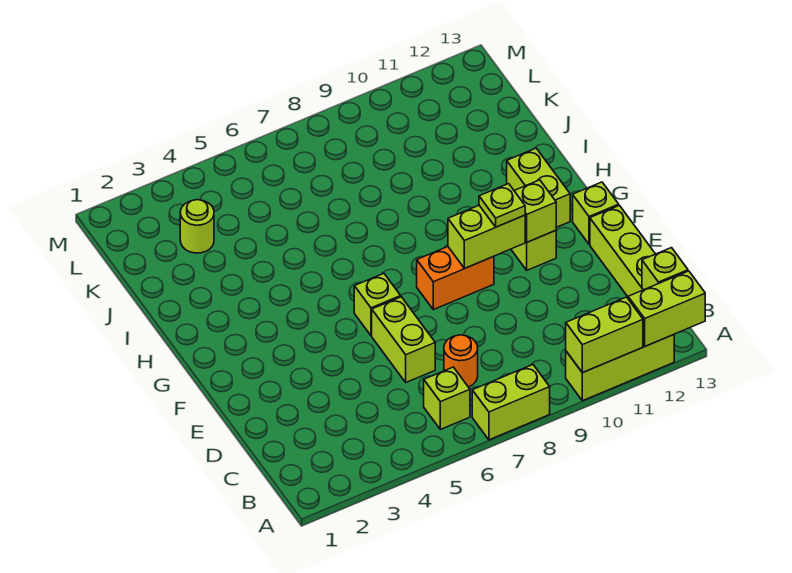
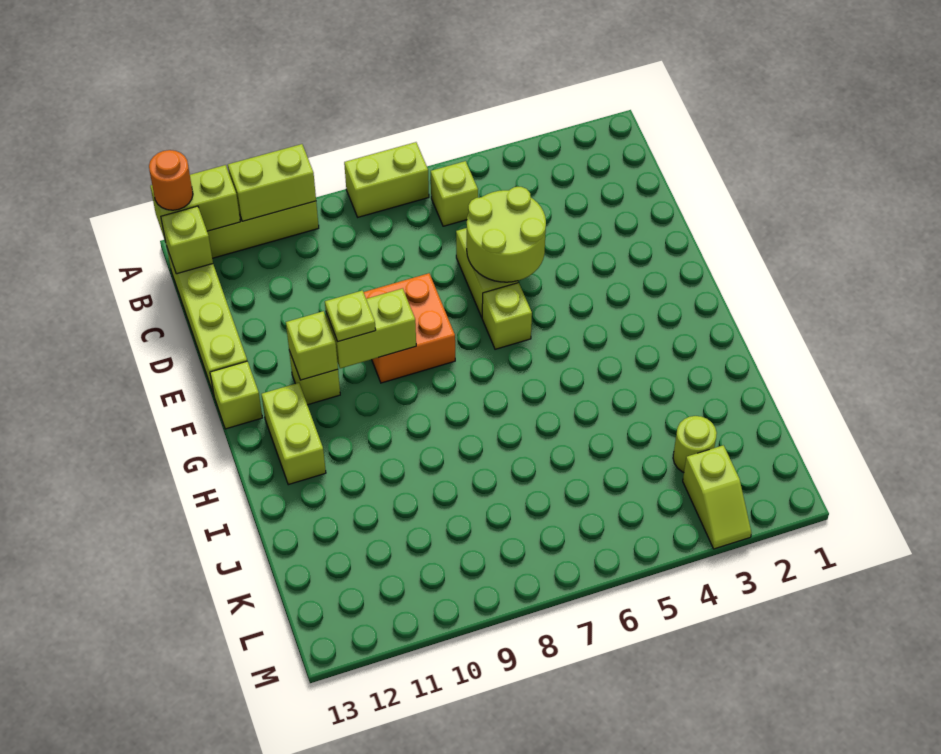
orange 1x1 round brick [444,335,478,387] -> orange 1x1 round brick moved to [149,150,193,210]
none -> lime 2x2 round brick [467,187,546,282]
orange 1x2 brick [417,247,494,310] -> orange 2x2 brick [364,273,455,383]
none -> lime 1x2 slope [683,445,751,549]

